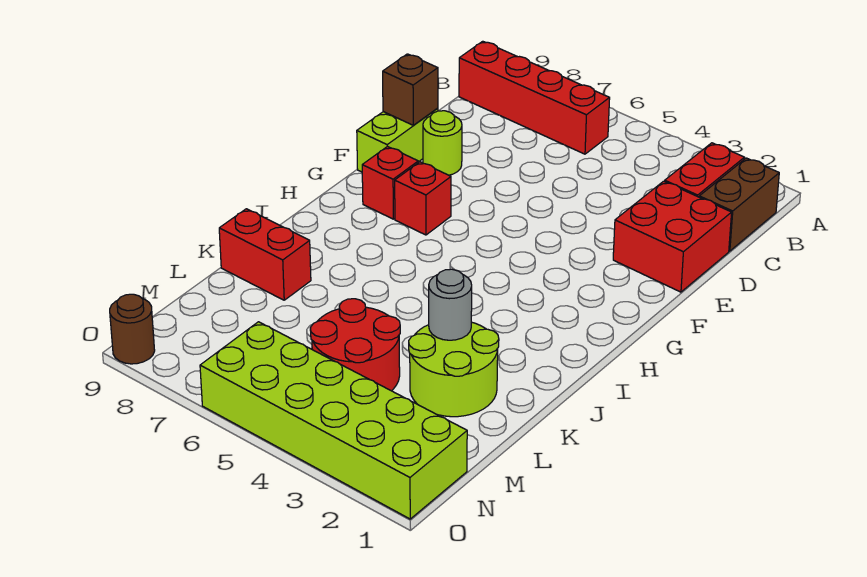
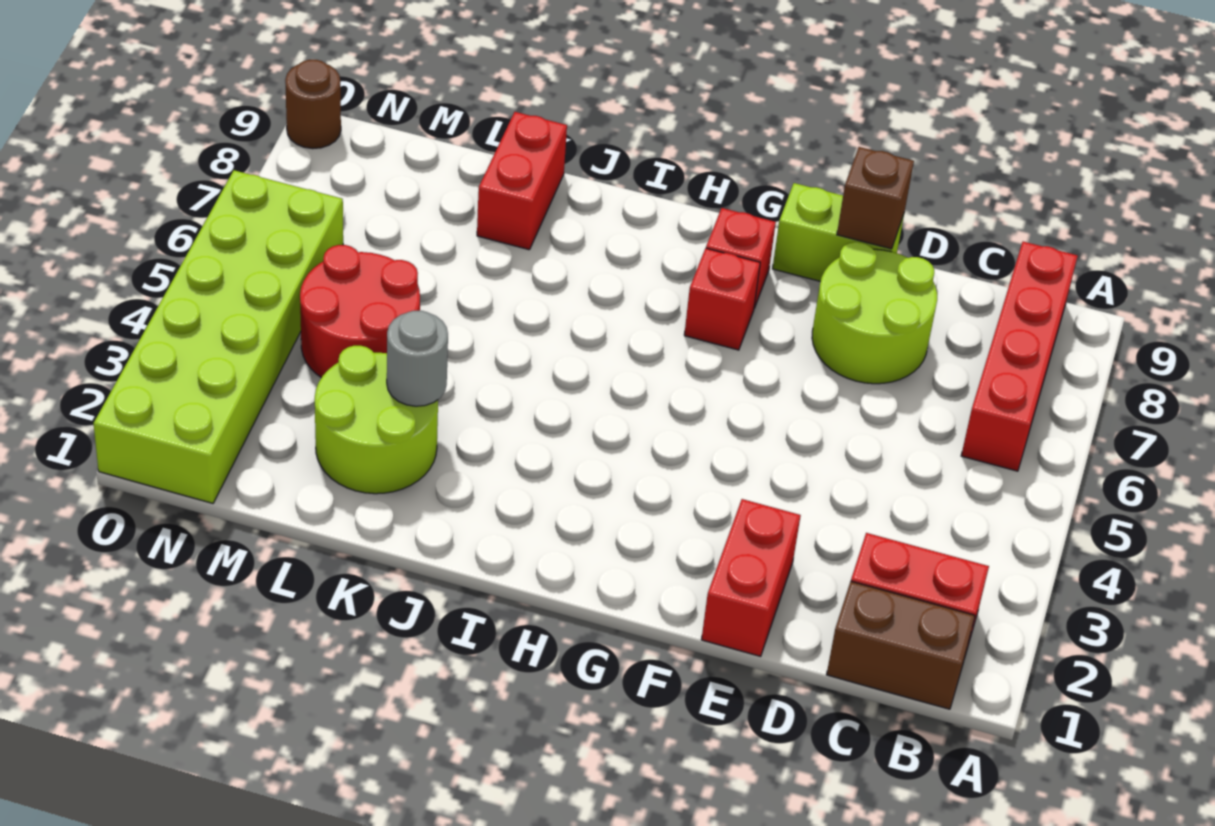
red 2x2 brick [613,181,732,292] -> red 1x2 brick [701,499,801,656]
lime 1x1 round brick [423,111,462,175] -> lime 2x2 round brick [812,242,937,384]

